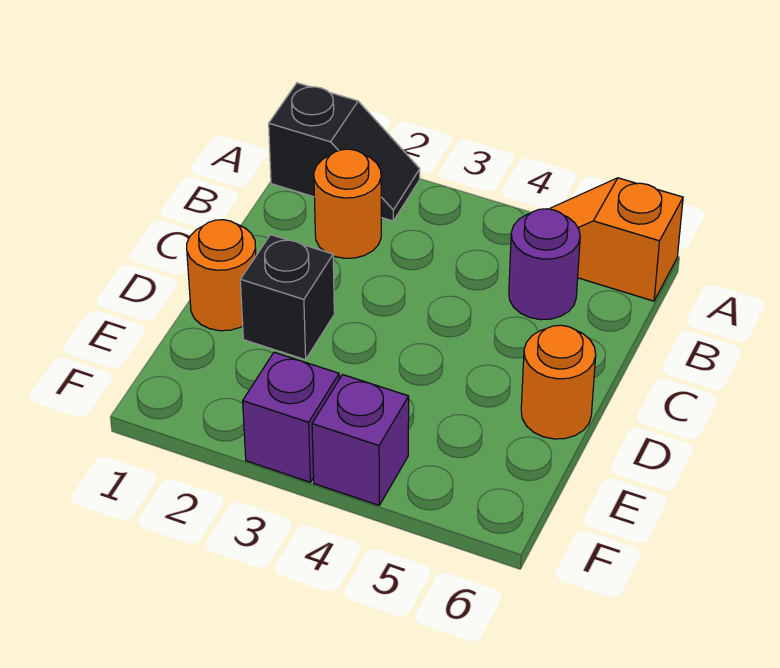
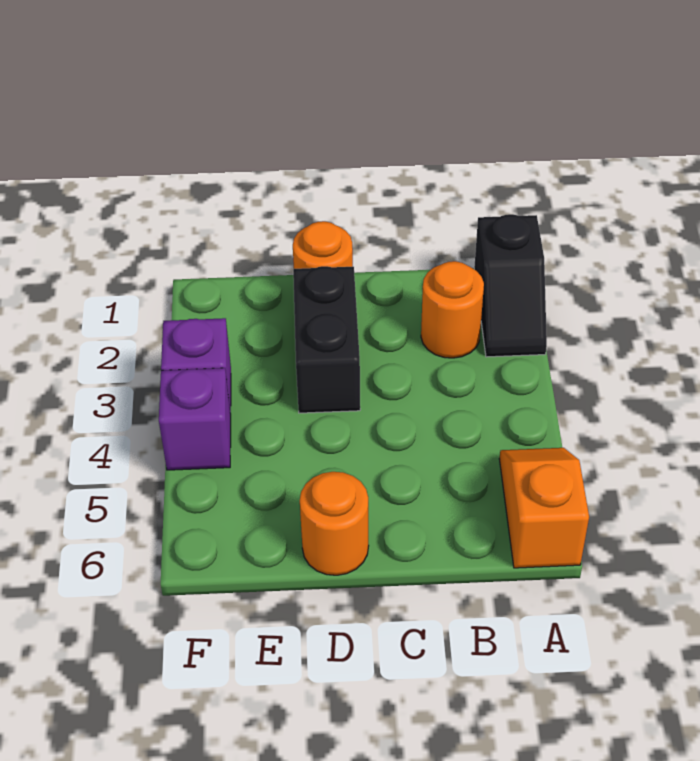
purple 1x1 round brick [509,209,580,320] -> none
black 1x1 brick [240,235,334,360] -> black 1x2 brick [293,266,360,413]

